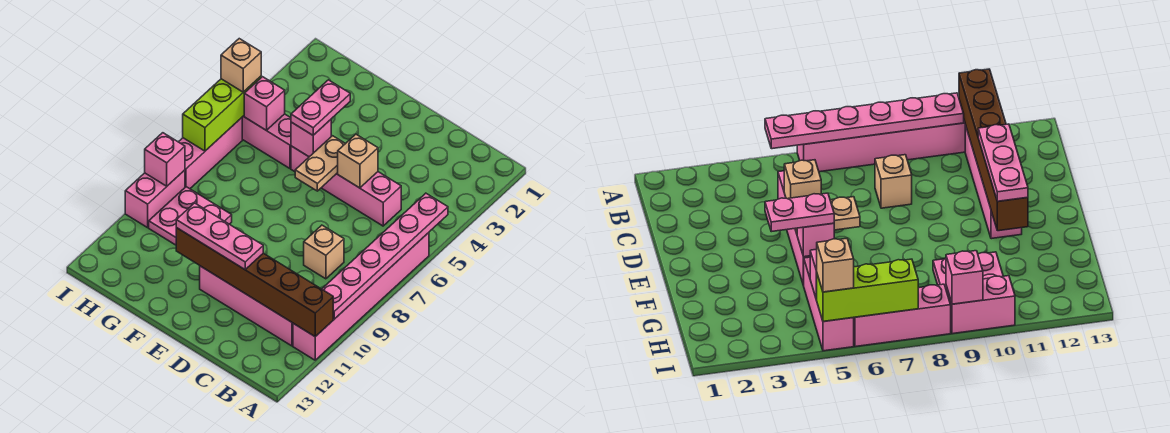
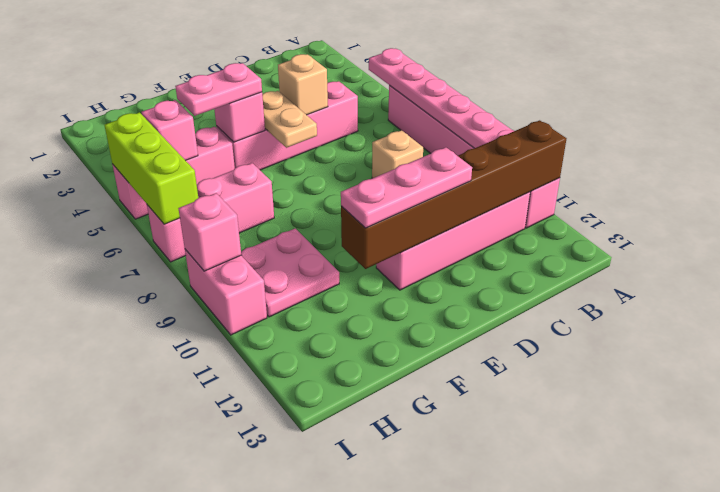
pink 1x2 plate [291,80,350,135] -> pink 1x2 plate turned to [175,63,262,116]
tan 1x1 brick [221,39,261,92] -> none
pink 1x3 brick [179,118,242,189] -> pink 1x3 brick turned to [147,163,274,262]

